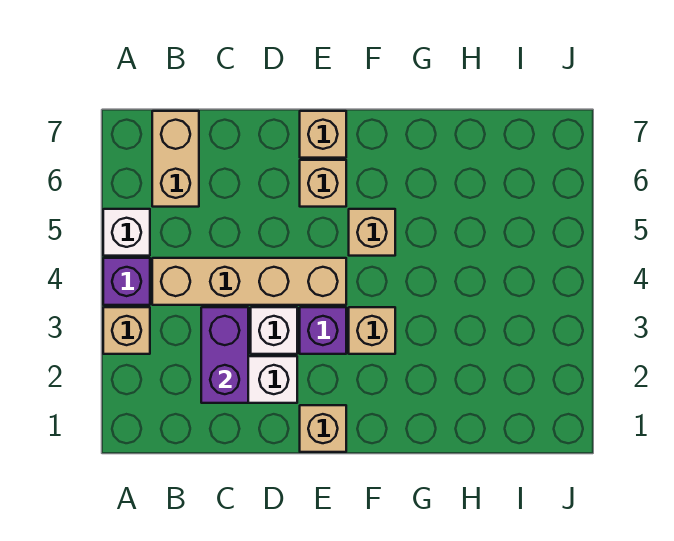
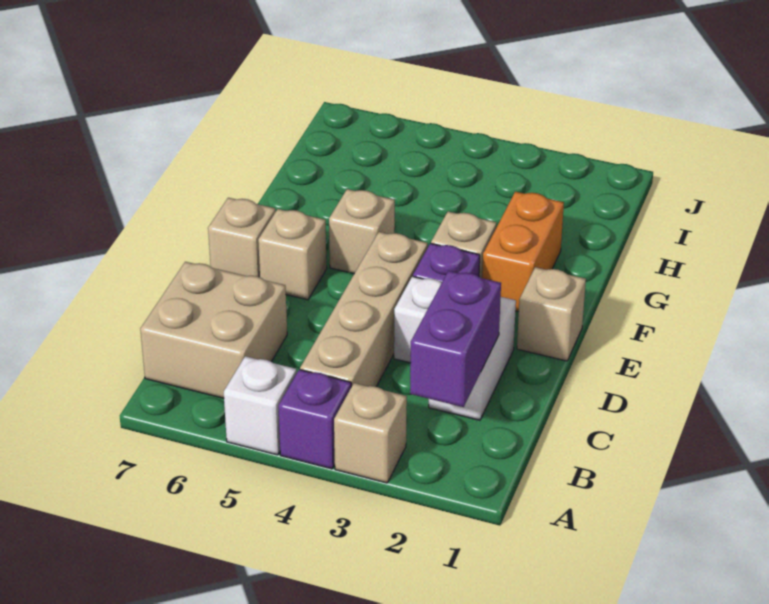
tan 1x2 brick [152,111,199,207] -> tan 2x2 brick [140,262,287,398]
purple 1x2 brick [201,307,248,403] -> purple 1x2 brick turned to [410,271,501,407]
none -> orange 1x2 brick [482,192,564,312]

